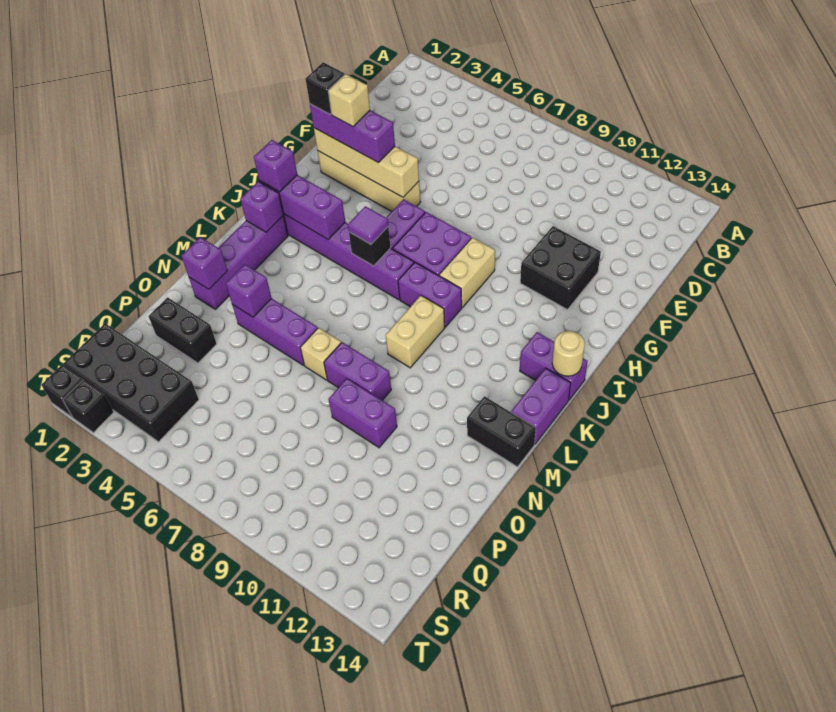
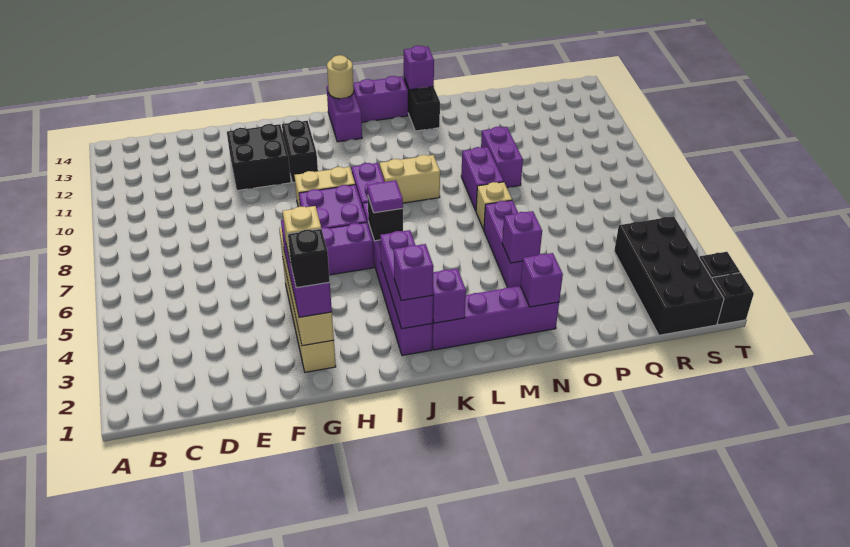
none -> purple 1x1 brick [404,46,434,90]
black 1x2 brick [149,297,217,363] -> black 1x2 brick moved to [282,120,318,182]

